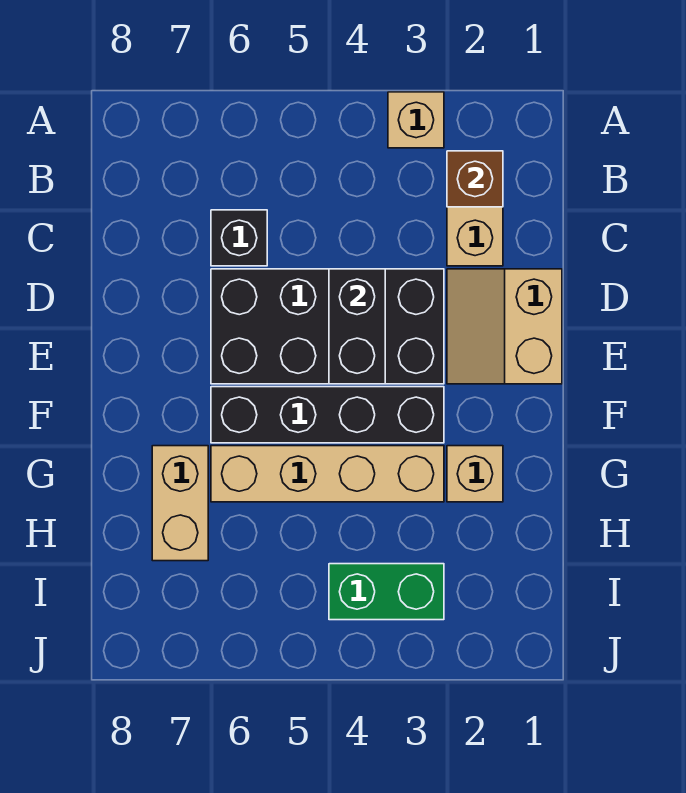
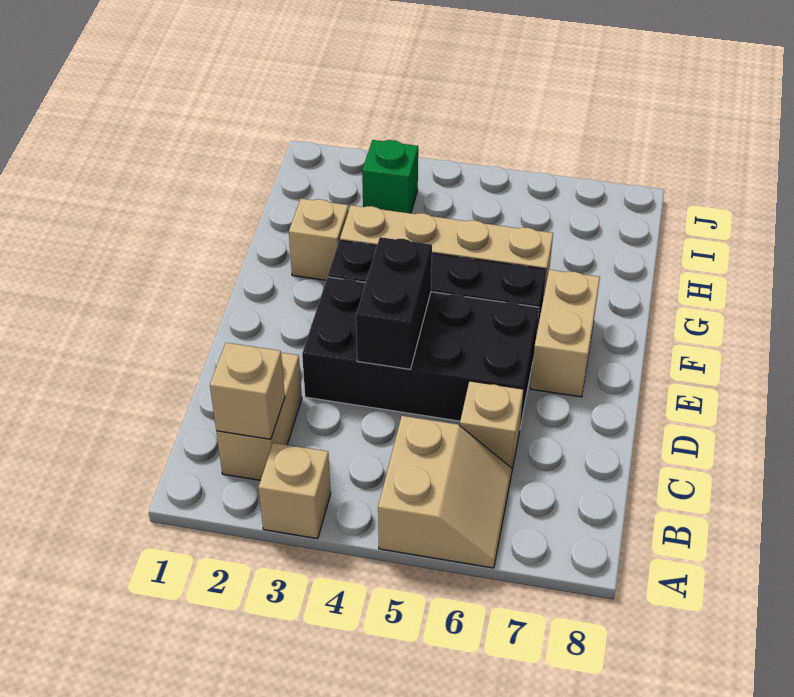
brown 1x1 brick [447,151,503,207] -> tan 1x1 brick [210,343,285,439]
black 1x1 brick [211,210,267,266] -> tan 1x1 brick [460,381,524,474]
tan 2x2 slope [447,269,562,384] -> tan 2x2 slope moved to [378,416,512,568]
tan 1x2 brick [152,446,208,561] -> tan 1x2 brick moved to [530,270,600,397]
green 1x2 brick [329,564,444,620] -> green 1x1 brick [362,140,418,213]

